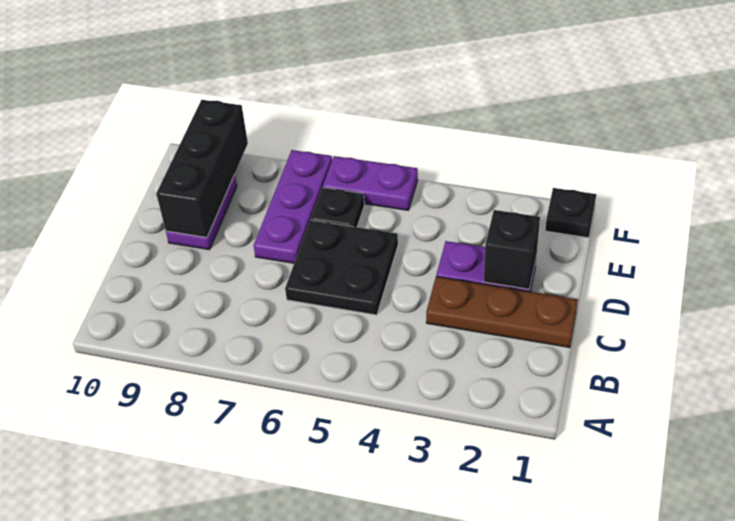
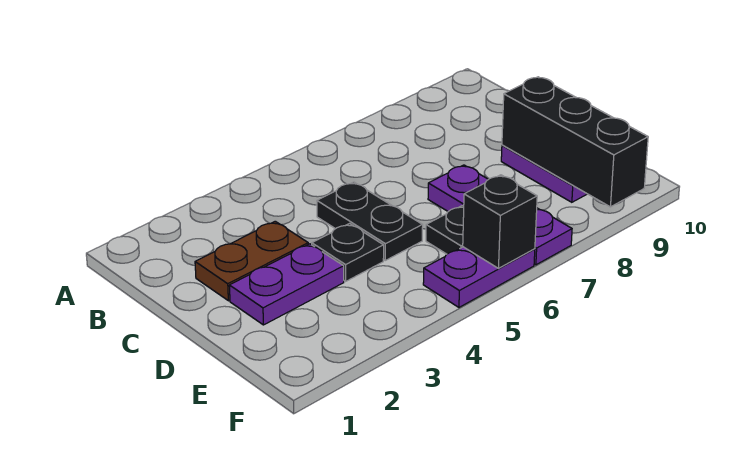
brown 1x3 plate [426,277,578,348] -> brown 1x2 plate [195,221,308,301]
black 2x2 plate [285,220,398,315] -> black 1x2 plate [317,182,423,260]
black 1x1 brick [484,210,540,289] -> black 1x1 brick moved to [463,175,537,268]
black 1x1 plate [545,188,596,238] -> black 1x1 plate moved to [312,223,384,281]

